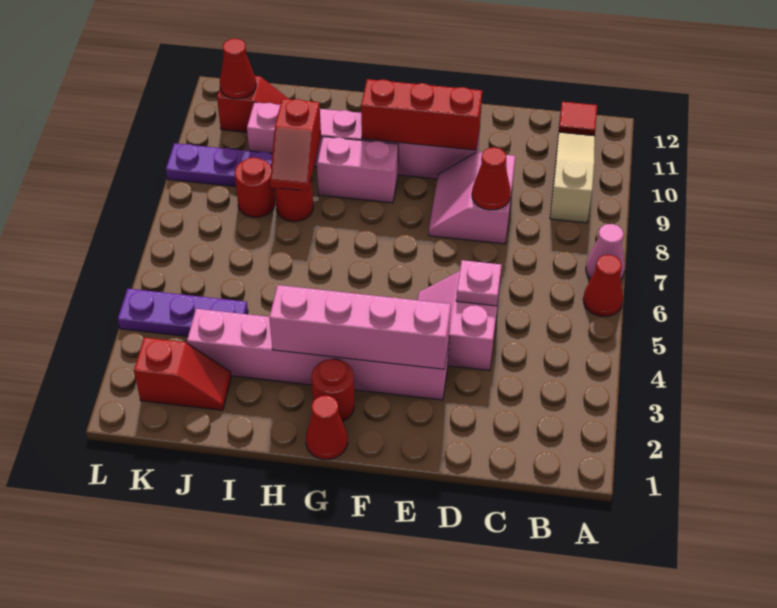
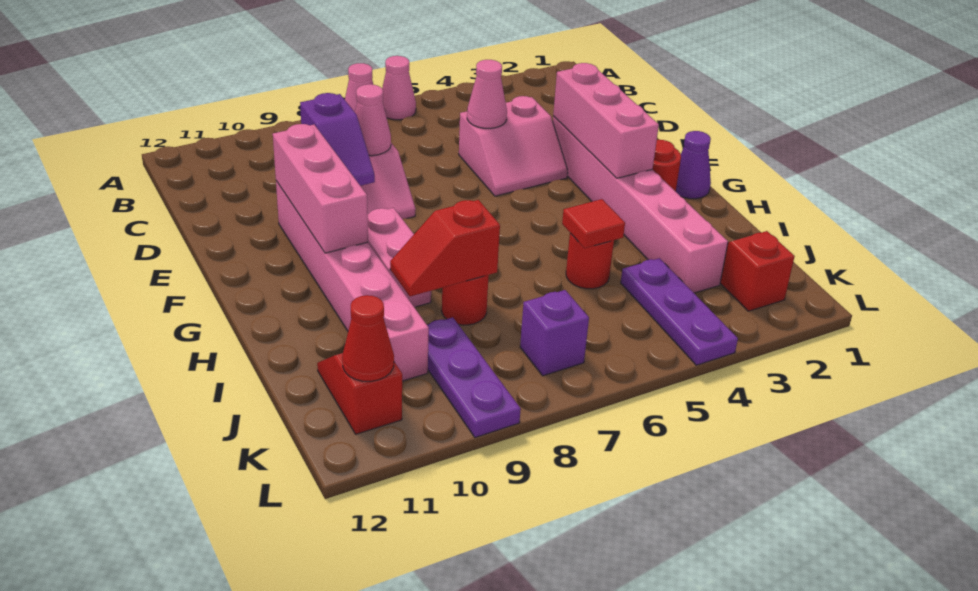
red 1x1 cone [583,255,623,316] -> pink 1x1 cone [382,56,416,120]
tan 1x3 slope [550,132,595,223] -> none
red 1x1 tile [559,102,597,136] -> red 1x1 tile moved to [562,199,625,248]
pink 1x1 plate [456,260,501,306] -> pink 1x1 cone [467,60,507,128]
red 1x1 cone [472,147,511,210] -> pink 1x1 cone [355,84,391,156]
none -> purple 1x2 slope [300,93,375,186]
pink 1x4 brick [269,285,451,369] -> pink 1x3 brick [553,63,659,178]
red 1x3 brick [361,79,482,150] -> pink 1x3 brick [273,124,368,253]
red 1x1 cone [306,396,348,459] -> purple 1x1 cone [676,131,711,199]
red 1x2 slope [270,99,321,191] -> red 1x2 slope turned to [390,200,500,296]
red 1x1 round brick [235,157,275,217] -> red 1x1 round brick moved to [566,233,614,289]
none -> purple 1x1 brick [520,290,589,376]

